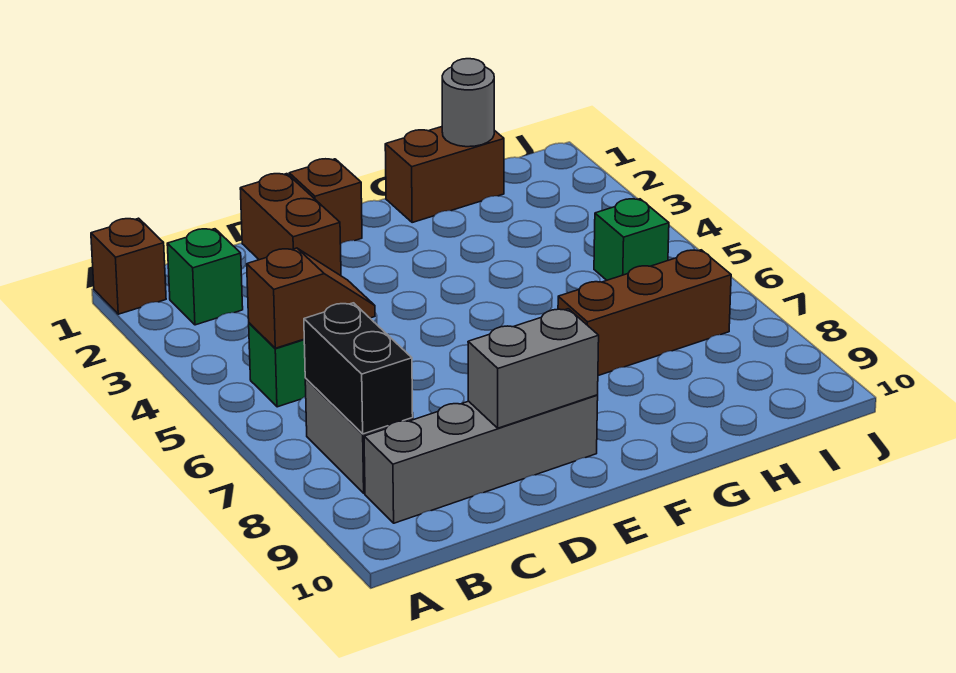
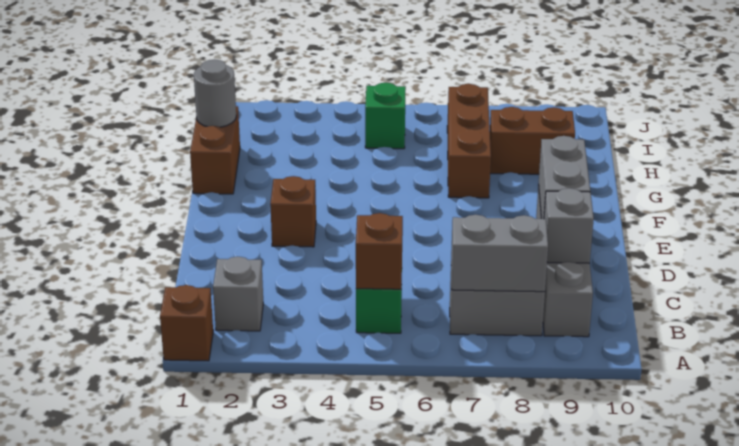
green 1x1 brick [167,229,243,325] -> grey 1x1 brick [213,257,263,331]
black 1x2 brick [304,303,413,434] -> grey 1x2 brick [451,215,548,292]
none -> grey 1x1 brick [544,188,594,263]
brown 1x2 brick [240,174,341,276] -> brown 1x2 brick moved to [490,107,575,174]
brown 1x1 brick [289,159,362,244] -> brown 1x1 brick moved to [270,176,316,247]

